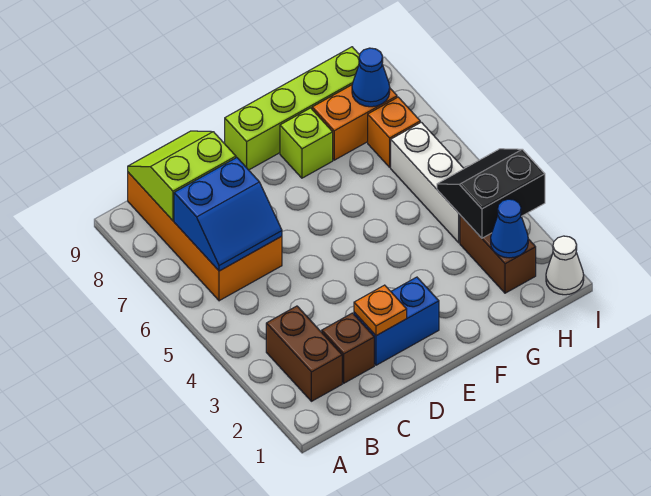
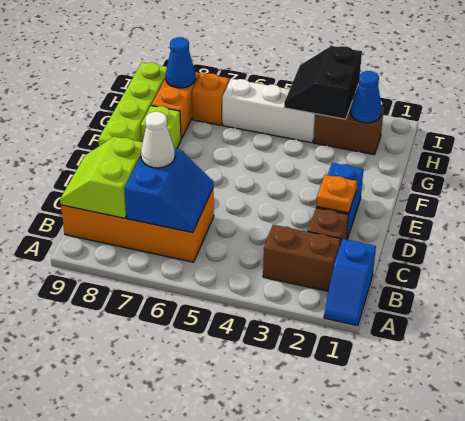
none -> blue 1x2 slope [324,239,376,326]
white 1x1 cone [546,236,584,295] -> white 1x1 cone moved to [141,112,175,168]

